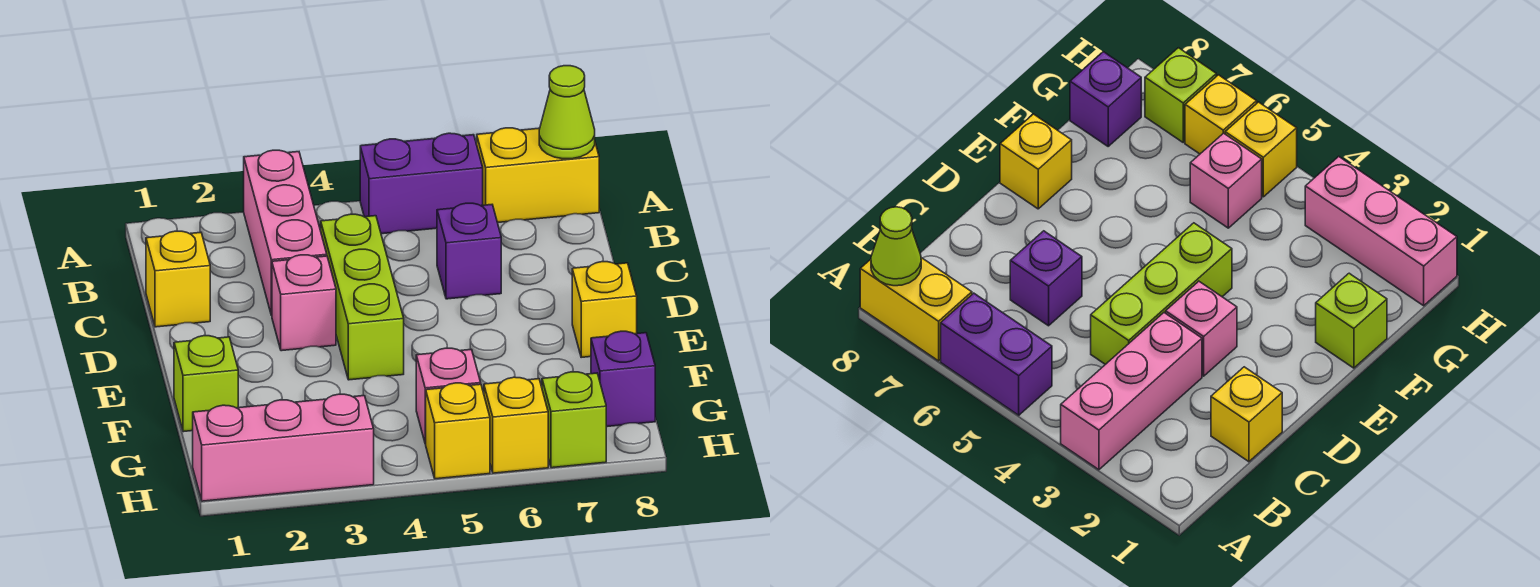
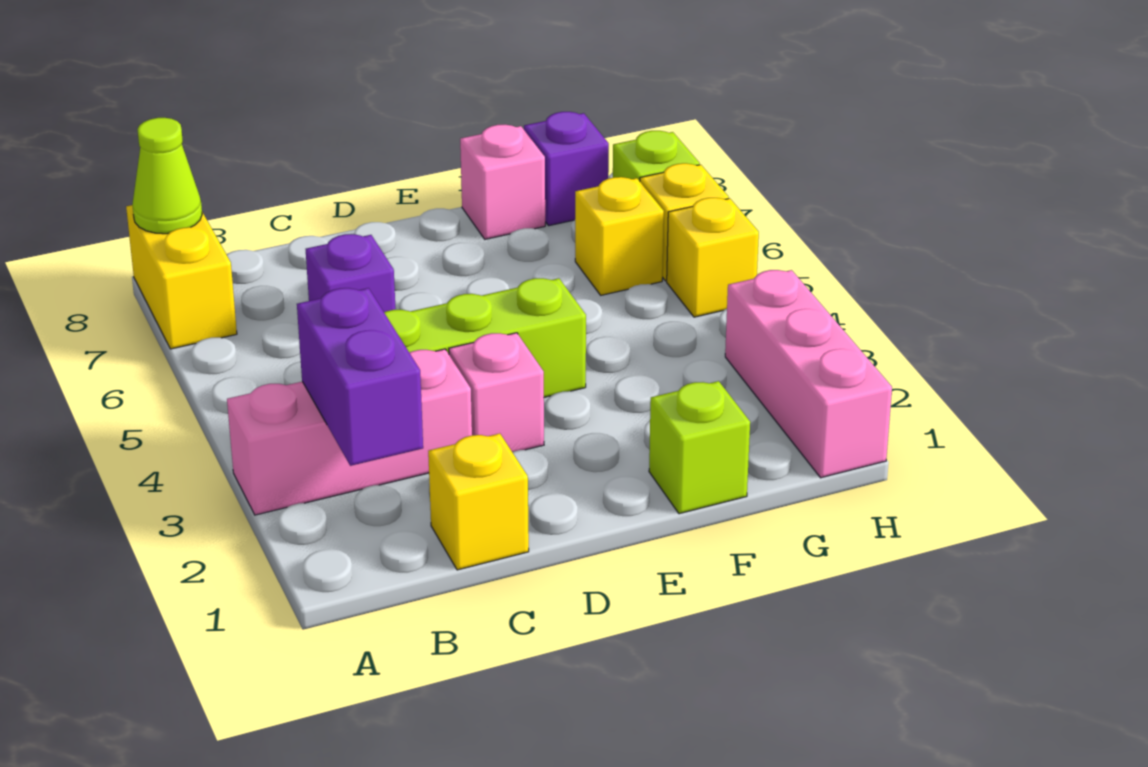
purple 1x2 brick [360,133,483,234] -> purple 1x2 brick moved to [297,288,423,466]
yellow 1x1 brick [572,262,637,357] -> yellow 1x1 brick moved to [575,177,664,295]
pink 1x1 brick [416,348,481,444] -> pink 1x1 brick moved to [460,125,545,239]

